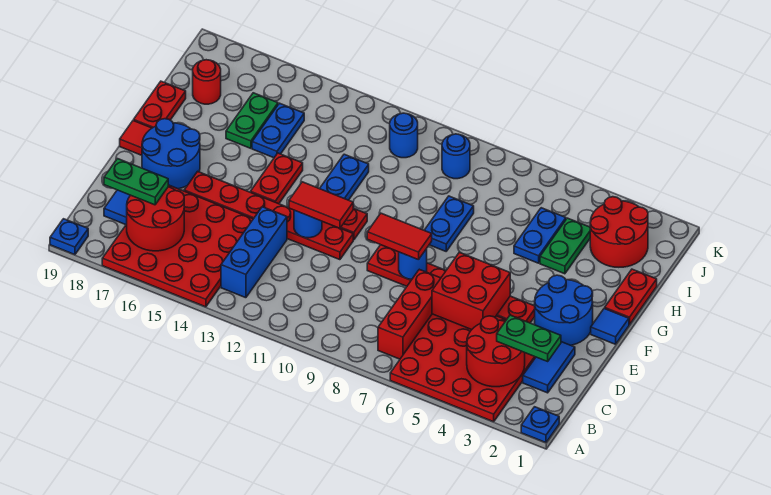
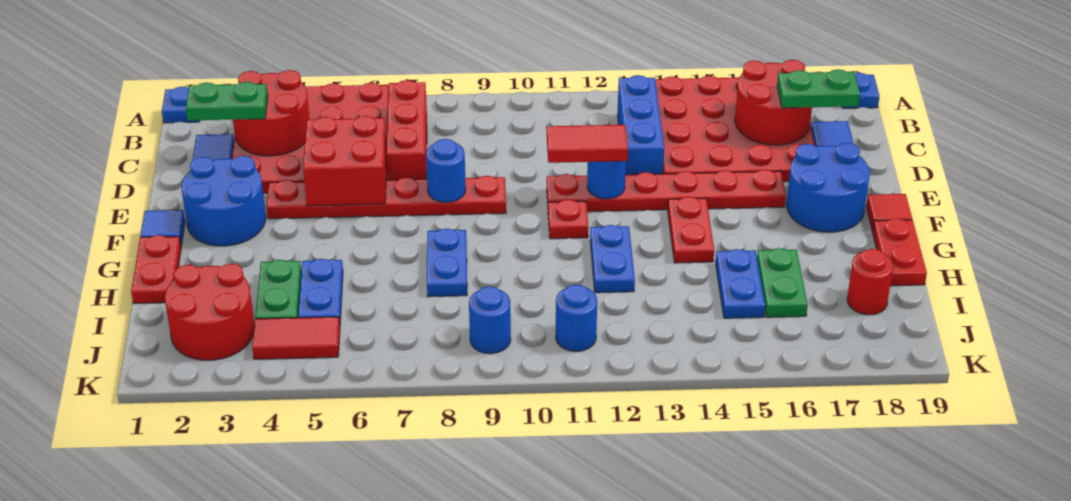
red 1x2 tile [367,213,432,260] -> red 1x2 tile moved to [252,317,340,359]

